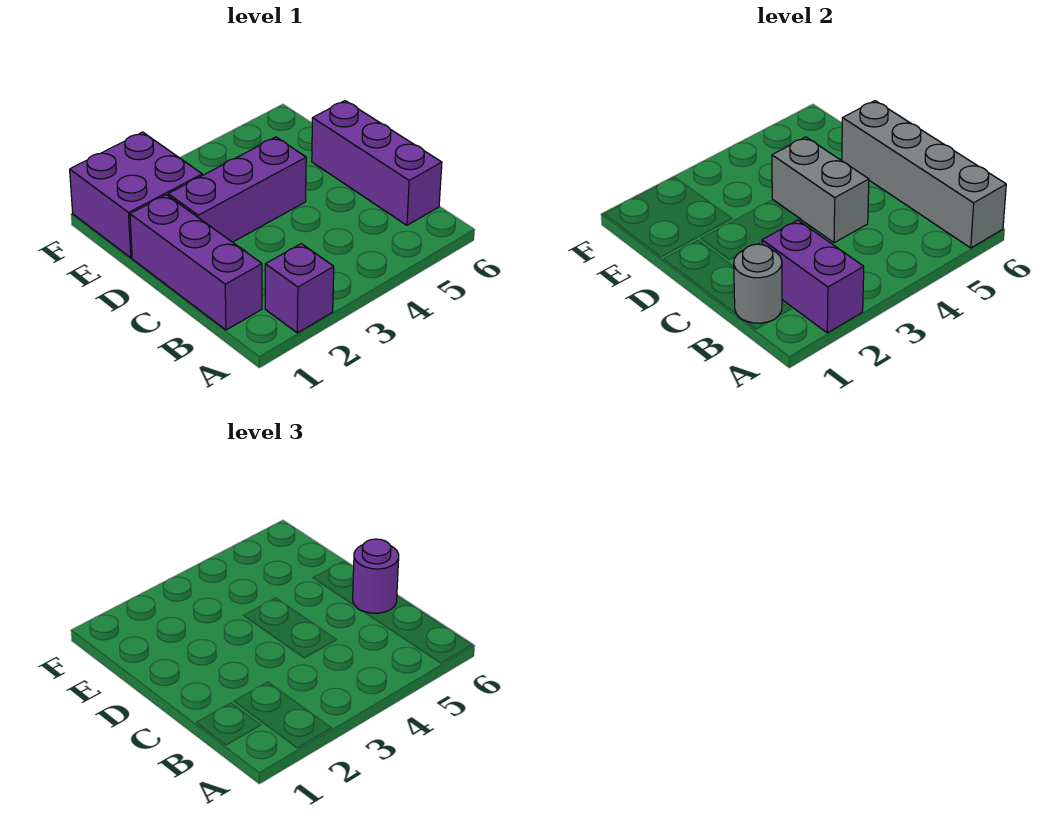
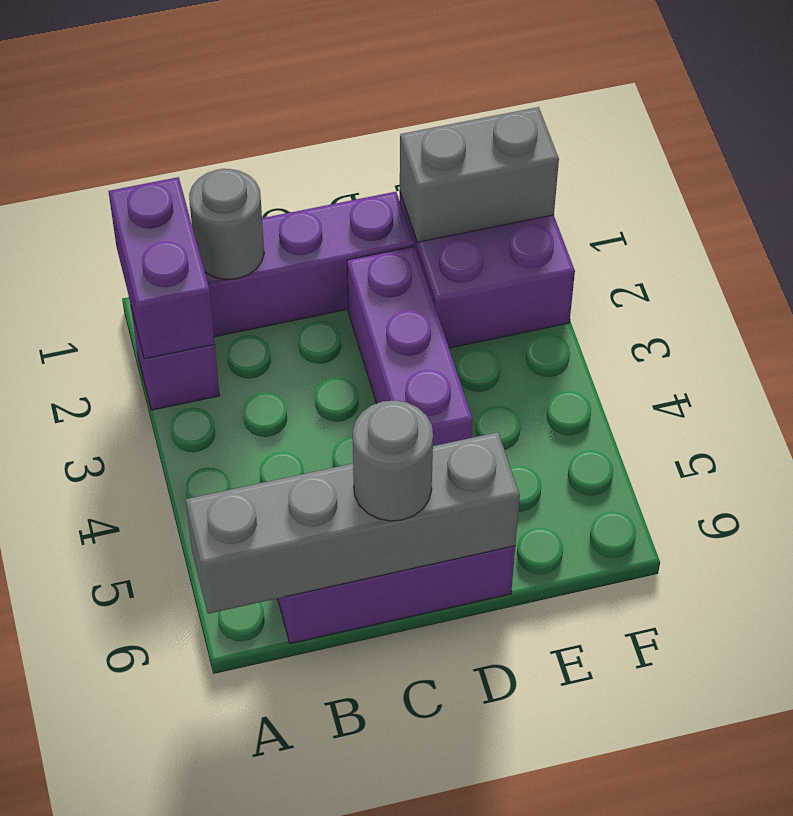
purple 1x2 brick [762,220,864,333] -> purple 1x2 brick turned to [109,177,215,359]
grey 1x2 brick [772,137,869,243] -> grey 1x2 brick moved to [400,107,559,242]
purple 1x1 round brick [353,539,399,613] -> grey 1x1 round brick [353,400,433,521]

